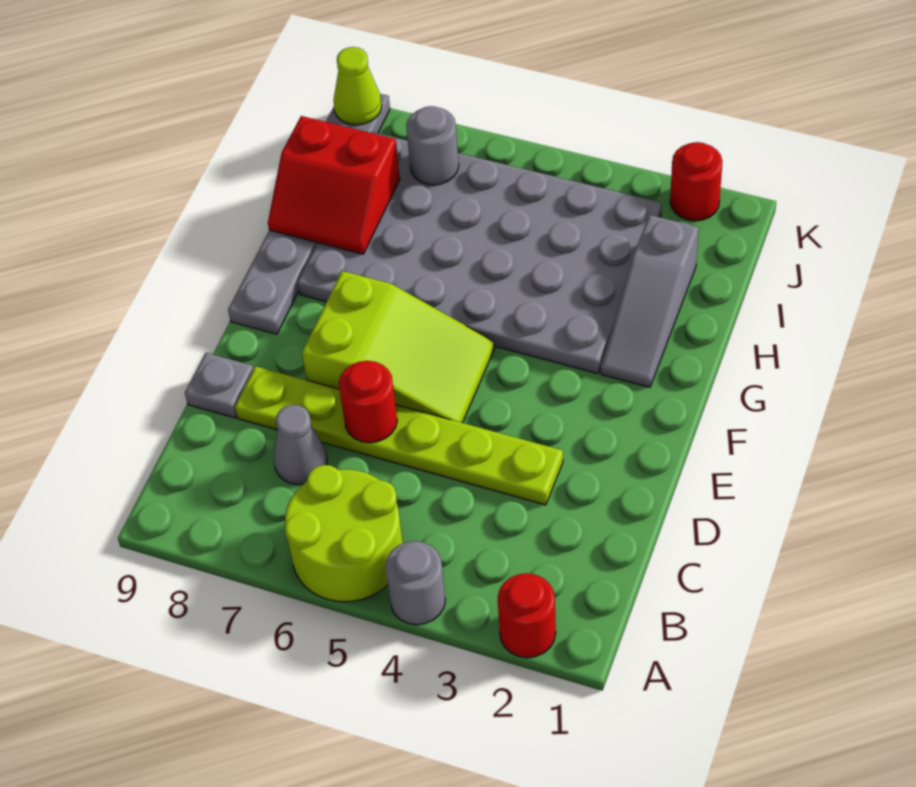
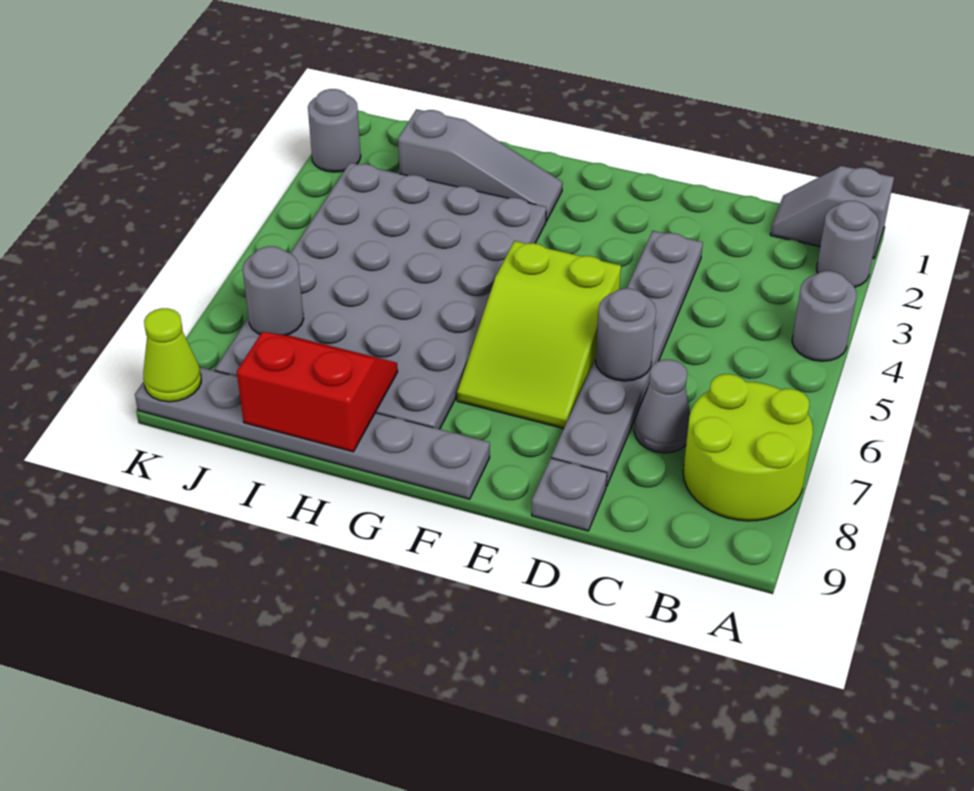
none -> grey 1x2 slope [770,166,894,258]
red 1x1 round brick [498,573,556,658] -> grey 1x1 round brick [817,201,879,287]
lime 2x2 round brick [285,465,403,602] -> lime 2x2 round brick moved to [683,374,813,521]
lime 1x6 plate [235,366,563,505] -> grey 1x6 plate [552,231,703,486]
red 1x1 round brick [339,361,397,443] -> grey 1x1 round brick [596,288,656,381]
lime 2x3 slope [302,271,495,423] -> lime 2x3 slope turned to [457,241,621,429]
red 2x2 slope [268,116,400,254] -> red 2x2 slope turned to [237,332,398,452]
red 1x1 round brick [670,142,723,221] -> grey 1x1 round brick [308,89,361,172]

